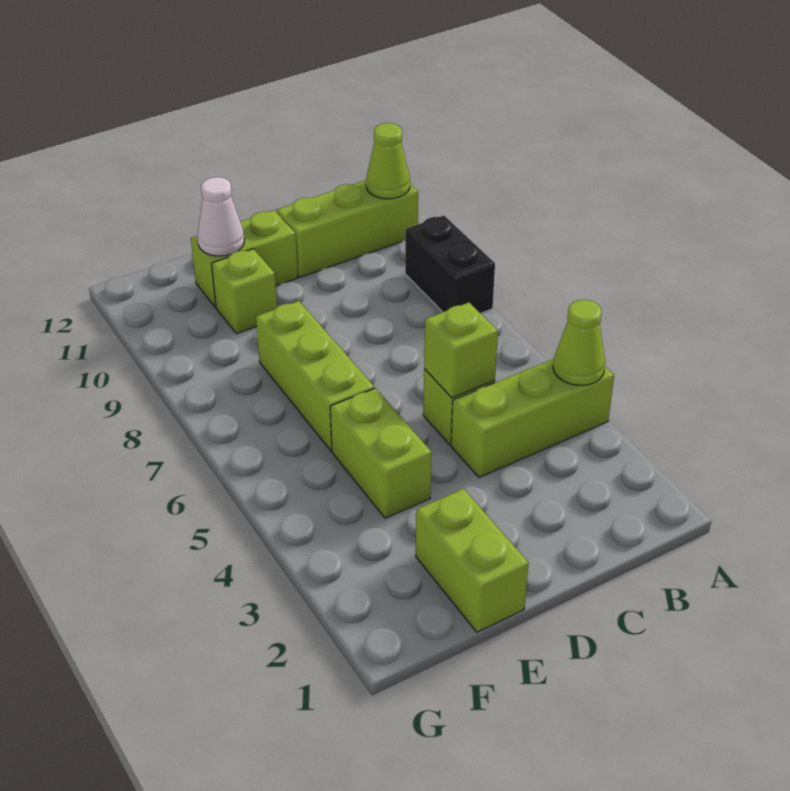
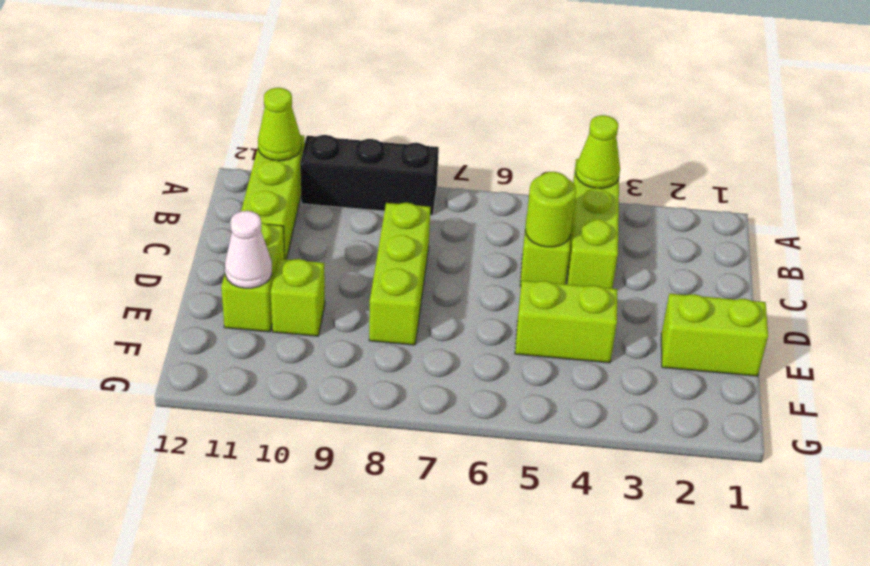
black 1x2 brick [405,216,495,313] -> black 1x3 brick [300,135,439,215]
lime 1x1 brick [424,303,498,398] -> lime 1x1 round brick [525,172,576,247]
lime 1x3 brick [256,301,374,451] -> lime 1x3 brick turned to [369,203,430,345]

